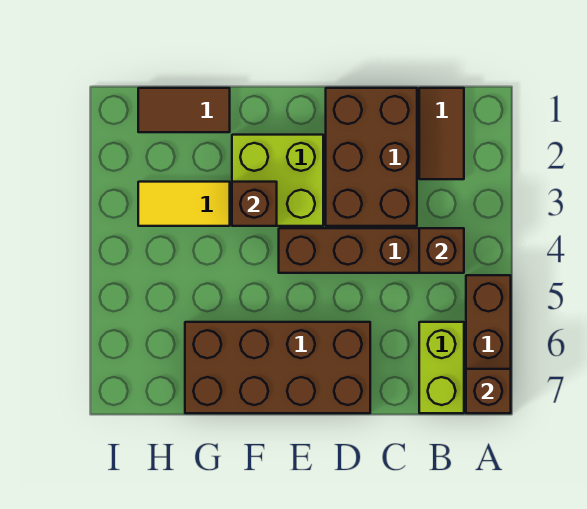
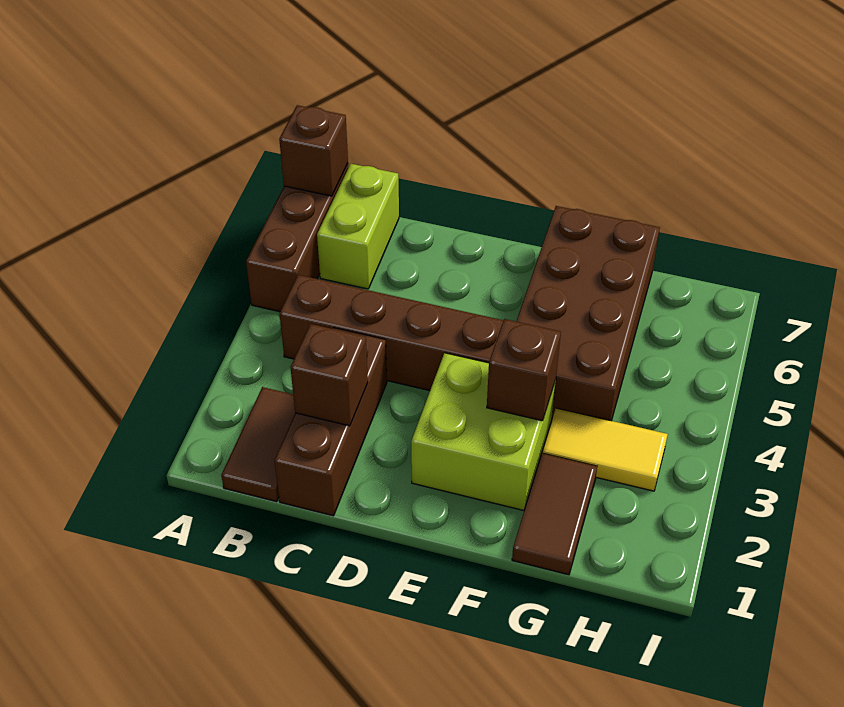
brown 1x1 brick [419,228,464,273] -> brown 1x1 brick moved to [290,324,368,426]
brown 2x3 brick [326,88,417,226] -> brown 1x3 brick [275,328,387,516]
brown 2x4 brick [185,322,370,413] -> brown 2x4 brick turned to [516,206,660,421]
brown 1x2 tile [138,88,230,132] -> brown 1x2 tile turned to [512,453,597,575]

